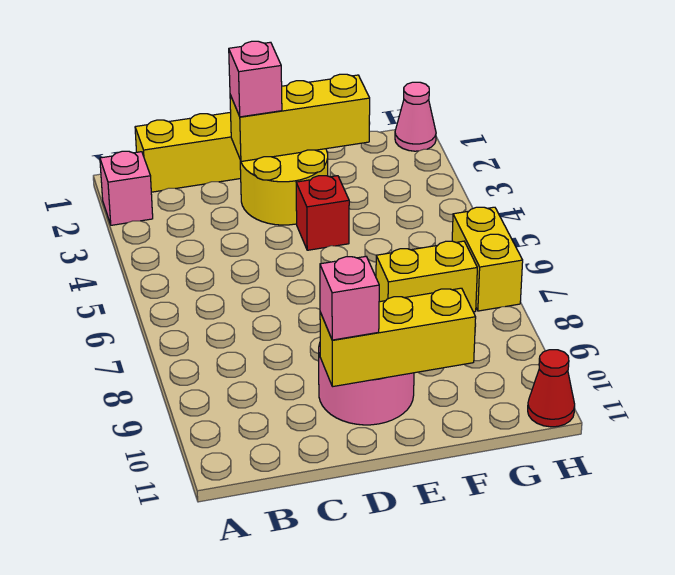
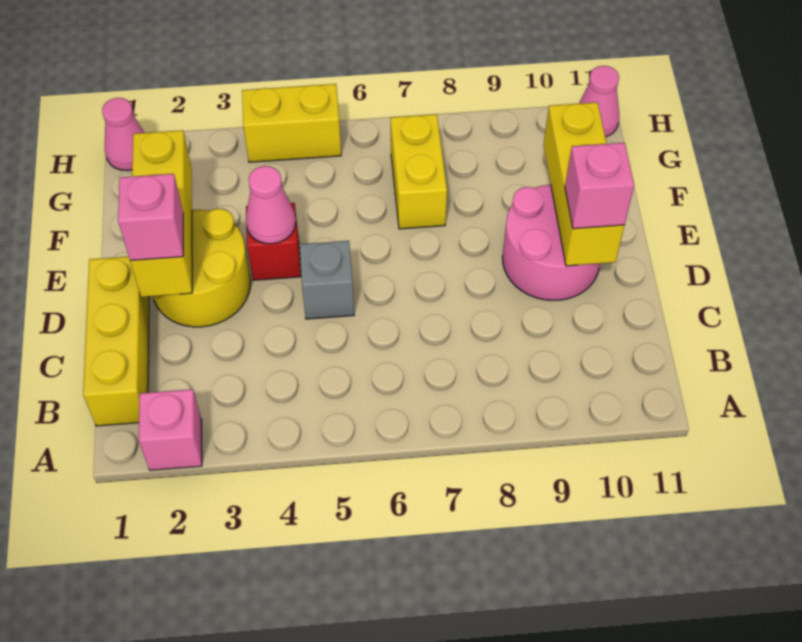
none -> grey 1x1 brick [300,241,354,319]
none -> pink 1x1 cone [245,166,296,244]
yellow 1x2 brick [452,207,523,311] -> yellow 1x2 brick moved to [242,84,341,162]
red 1x1 cone [528,350,575,427] -> pink 1x1 cone [579,66,619,137]

